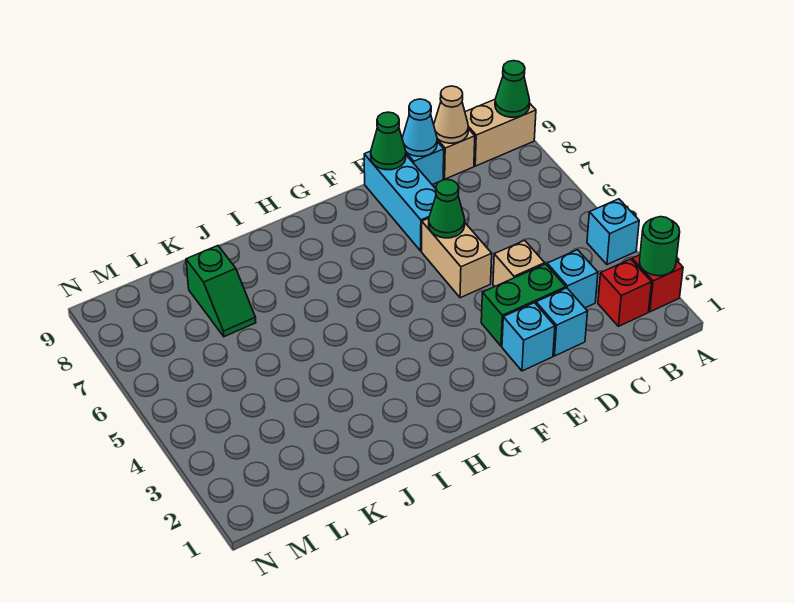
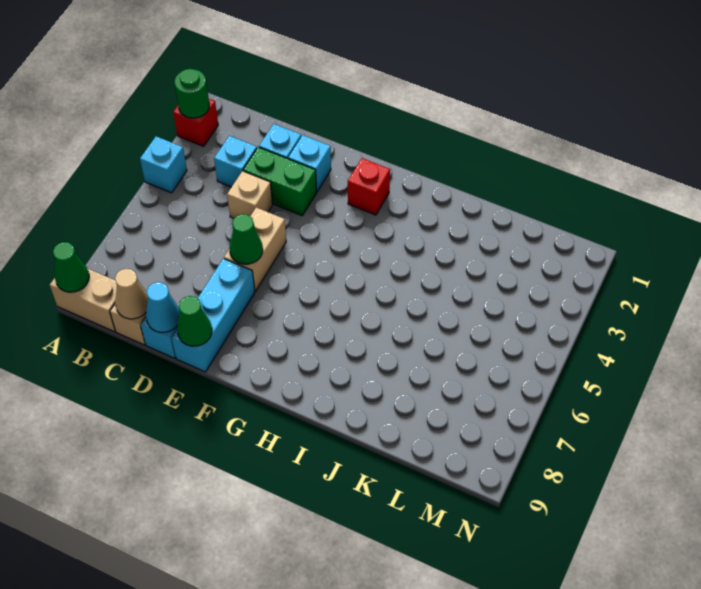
red 1x1 brick [598,259,652,326] -> red 1x1 brick moved to [348,158,390,215]
green 1x2 slope [186,246,256,337] -> none

